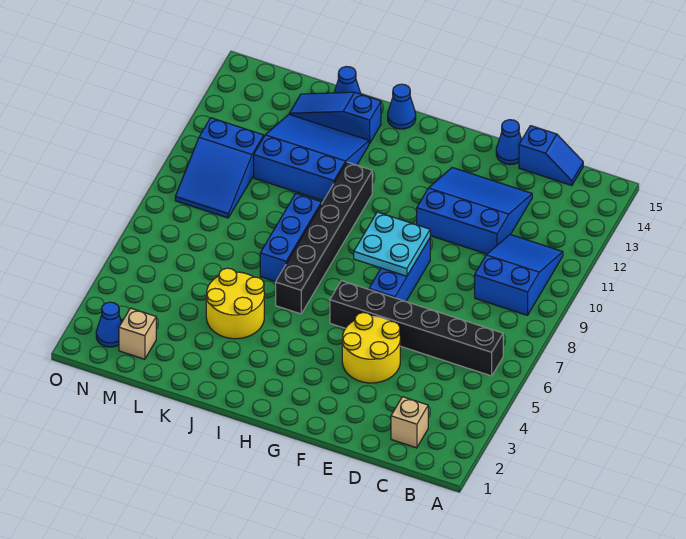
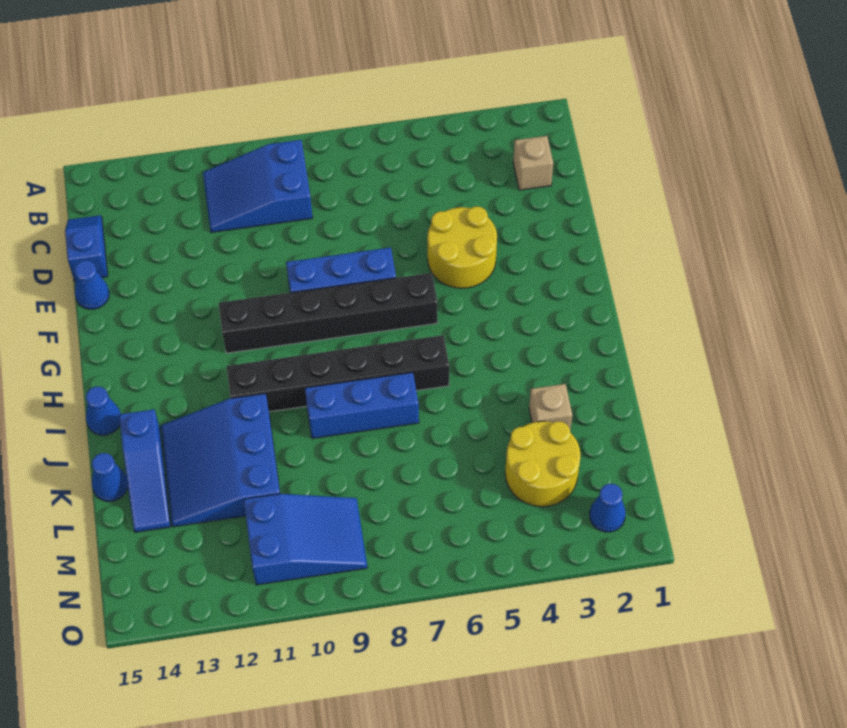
black 1x6 brick [330,281,503,376] -> black 1x6 brick turned to [219,273,438,353]
blue 3x3 slope [417,168,532,254] -> none
cyan 2x2 plate [354,212,430,276] -> none
yellow 2x2 round brick [206,268,264,339] -> yellow 2x2 round brick moved to [505,421,580,507]
tan 1x1 brick [119,308,156,359] -> tan 1x1 brick moved to [529,384,572,430]

